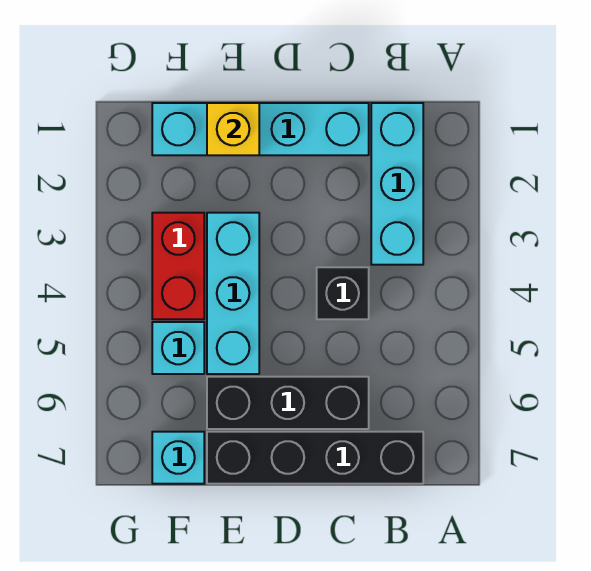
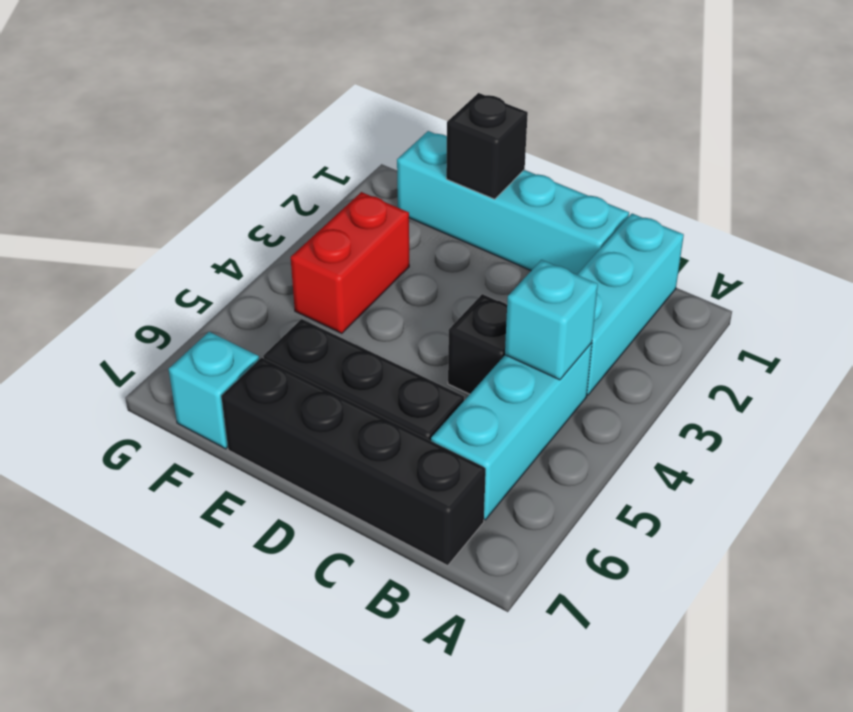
yellow 1x1 brick [207,103,259,155] -> black 1x1 brick [446,93,528,199]
cyan 1x3 brick [207,213,259,374] -> cyan 1x3 brick moved to [431,343,592,520]
cyan 1x1 brick [152,322,204,374] -> cyan 1x1 brick moved to [505,260,598,380]

